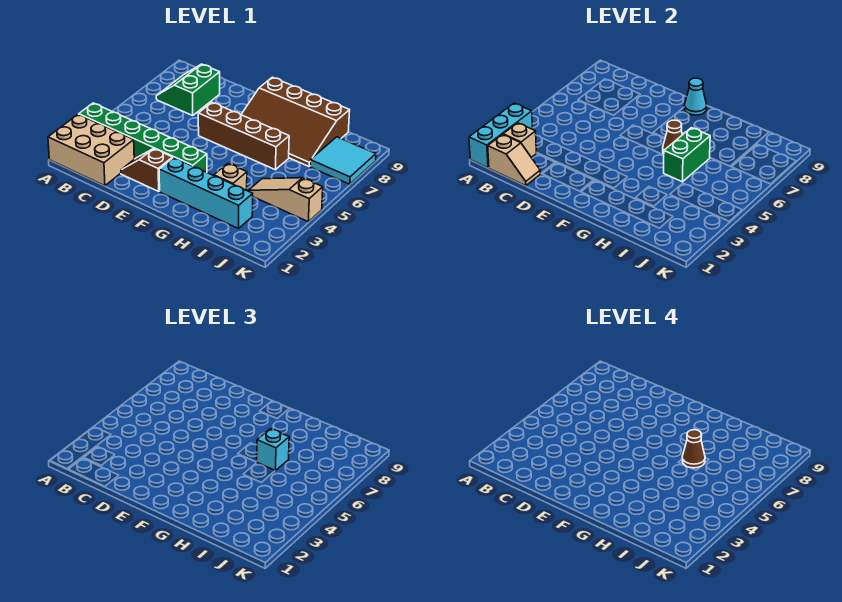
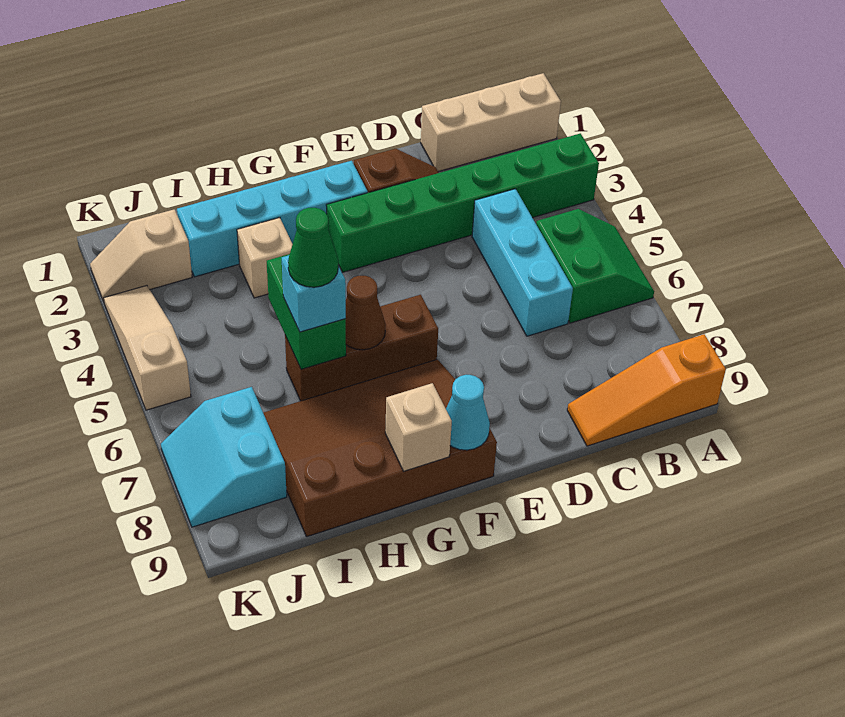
tan 2x3 brick [48,114,134,186] -> tan 1x3 brick [421,73,561,172]
cyan 1x3 brick [469,103,532,168] -> cyan 1x3 brick moved to [472,189,573,336]
none -> orange 1x3 slope [567,334,726,446]
tan 1x2 slope [488,135,540,186] -> tan 1x2 slope moved to [90,209,192,301]
tan 1x1 brick [503,123,537,157] -> tan 1x1 brick moved to [385,383,452,471]
green 2x2 slope [156,64,220,115] -> green 2x2 slope moved to [536,209,654,323]
brown 1x4 brick [198,103,289,170] -> brown 1x3 brick [285,295,438,401]
brown 1x1 cone [682,430,705,468] -> green 1x1 cone [288,208,338,287]
tan 1x3 slope [248,178,323,222] -> tan 1x3 slope turned to [104,286,191,410]
cyan 2x2 tile [310,137,376,184] -> cyan 2x2 slope [161,387,287,527]

